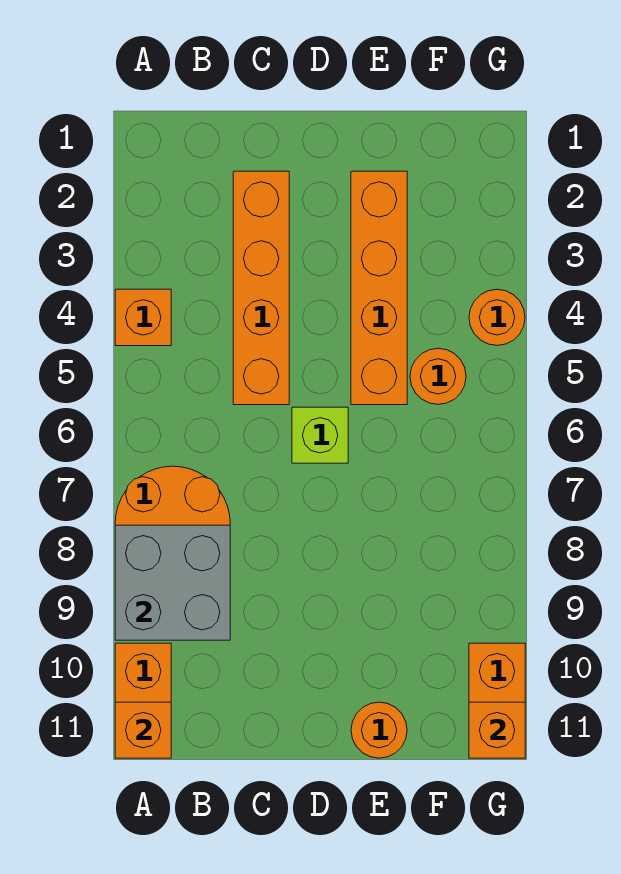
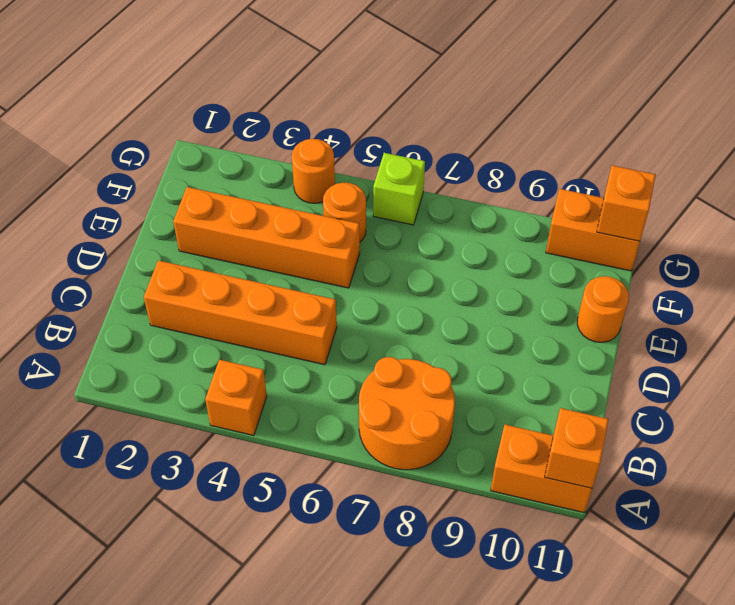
grey 2x2 brick [115,525,230,640] -> none
lime 1x1 brick [292,407,348,463] -> lime 1x1 brick moved to [373,153,425,225]

